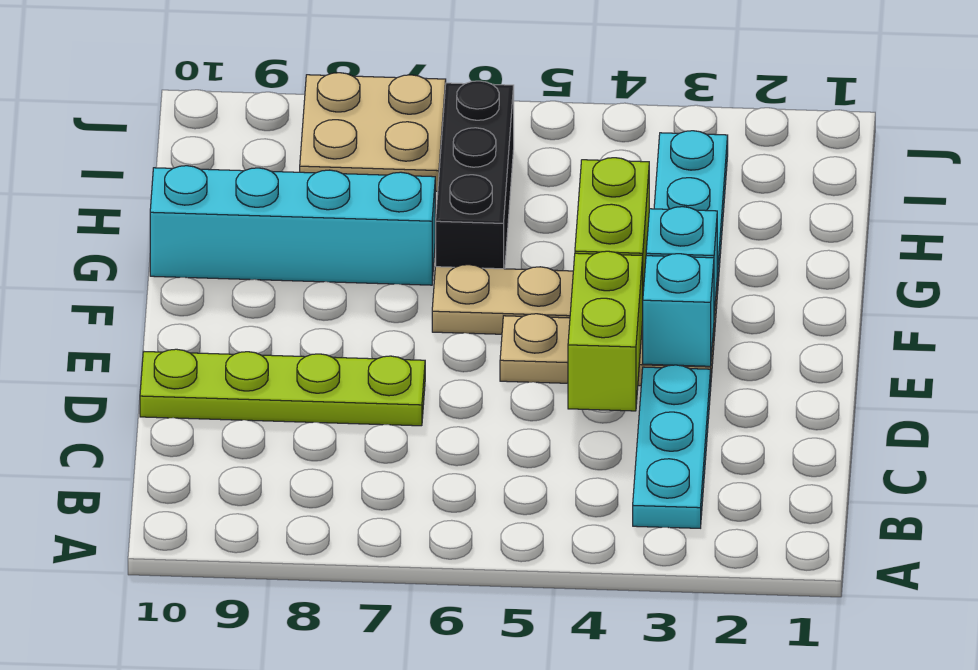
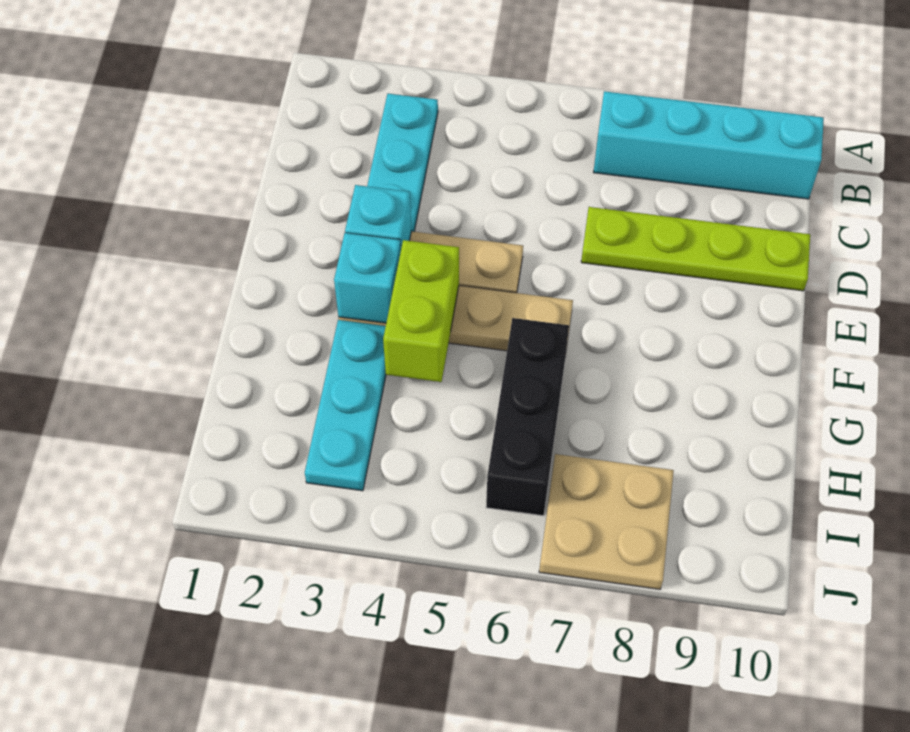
lime 1x2 brick [568,251,643,411] -> none
cyan 1x4 brick [150,166,435,285] -> cyan 1x4 brick moved to [594,91,824,199]

